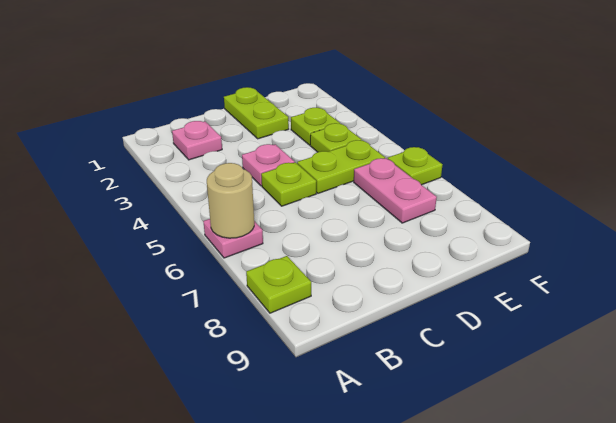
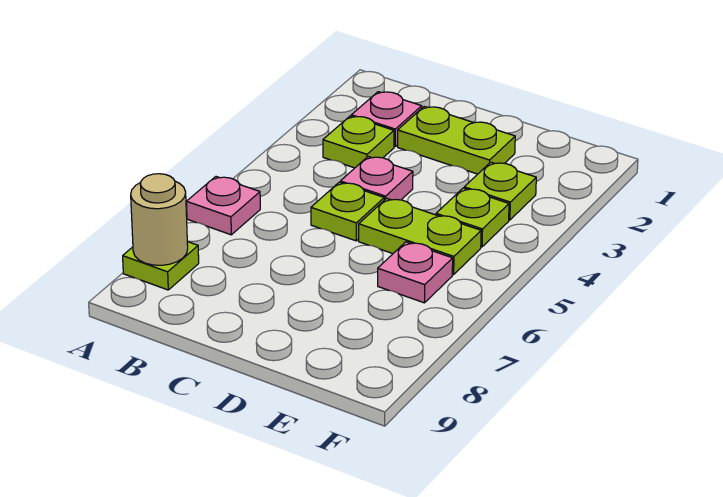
tan 1x1 round brick [207,163,254,238] -> tan 1x1 round brick moved to [131,174,188,265]
lime 1x2 plate [224,87,289,139] -> lime 1x2 plate turned to [398,107,515,174]
pink 1x2 plate [354,158,437,223] -> pink 1x1 plate [378,242,453,303]
lime 1x1 plate [388,147,443,185] -> lime 1x1 plate moved to [323,116,394,168]

